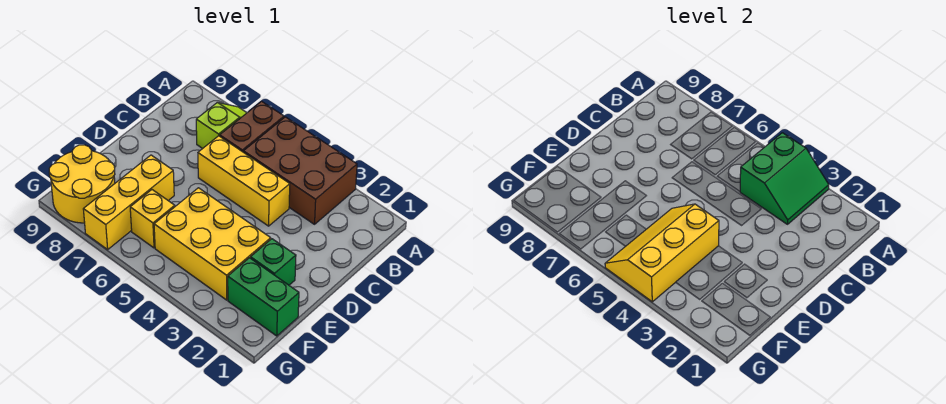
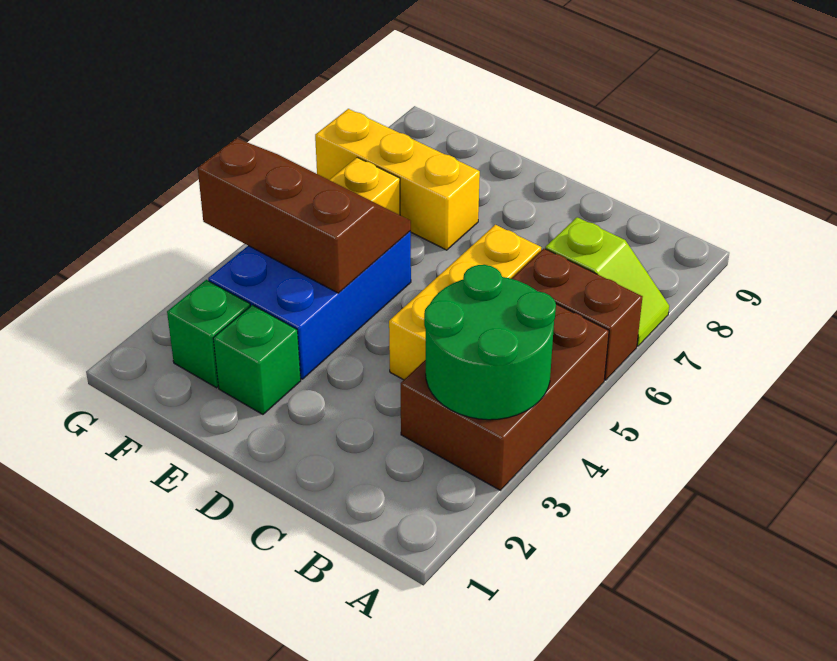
green 2x2 slope [740,133,829,224] -> green 2x2 round brick [424,265,556,420]
yellow 2x3 brick [154,188,271,300] -> blue 2x3 brick [208,231,411,379]
yellow 2x3 slope [605,204,719,302] -> brown 2x3 slope [198,138,411,293]
green 1x2 brick [228,258,299,336] -> green 1x1 brick [167,280,250,388]
yellow 2x2 round brick [49,145,115,223] -> none

